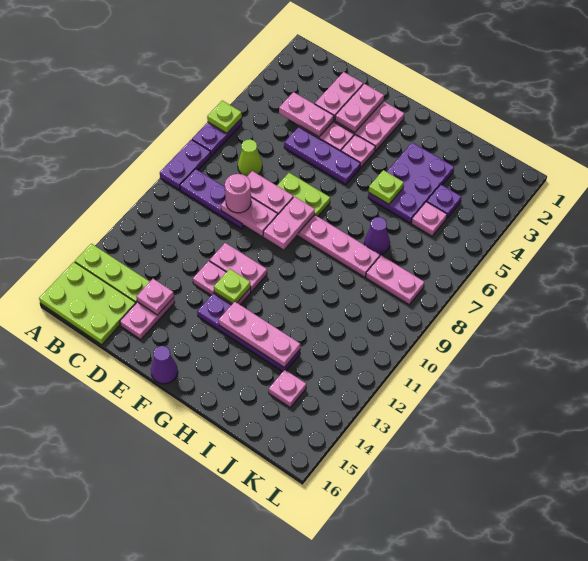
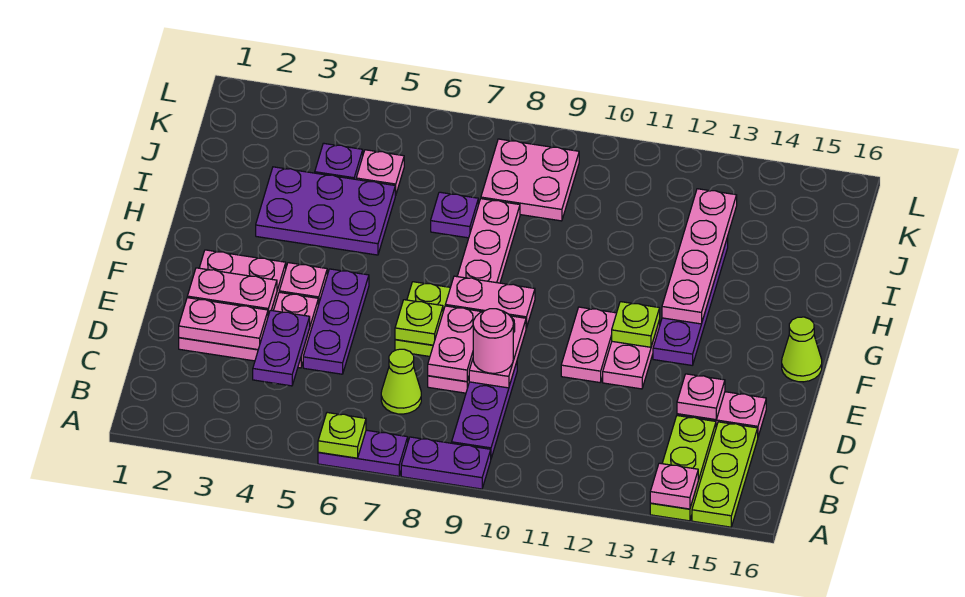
lime 2x3 plate [39,262,136,345] -> lime 1x3 plate [692,422,758,527]
pink 1x2 plate [279,92,334,137] -> purple 1x2 plate [253,310,310,386]
purple 1x1 cone [151,346,178,384] -> lime 1x1 cone [782,317,822,382]
pink 1x3 plate [219,302,300,368] -> pink 1x4 plate [662,189,737,324]
lime 1x1 plate [369,170,404,204] -> lime 1x1 plate moved to [395,300,443,345]
purple 1x1 cone [364,217,390,255] -> purple 1x1 plate [431,192,478,238]
pink 1x2 plate [366,255,424,305] -> pink 2x2 plate [481,139,579,221]
pink 1x1 plate [269,370,306,407] -> pink 1x1 plate moved to [650,463,698,509]

